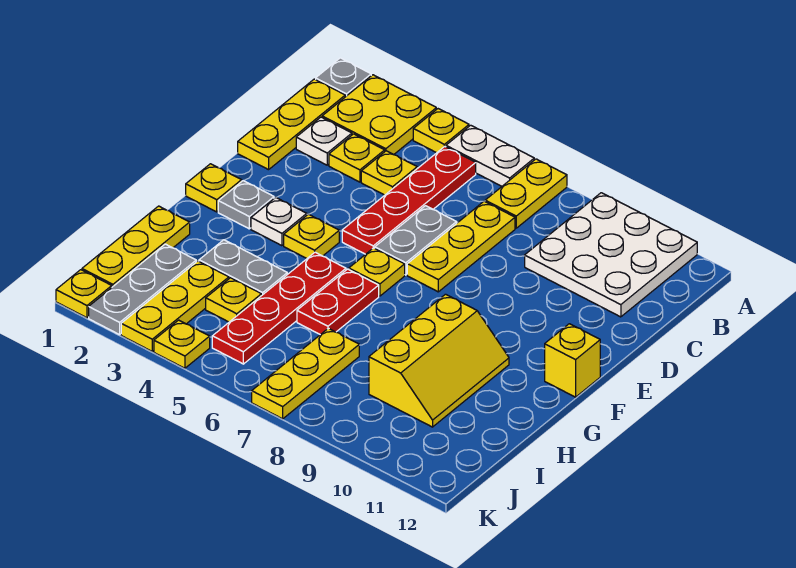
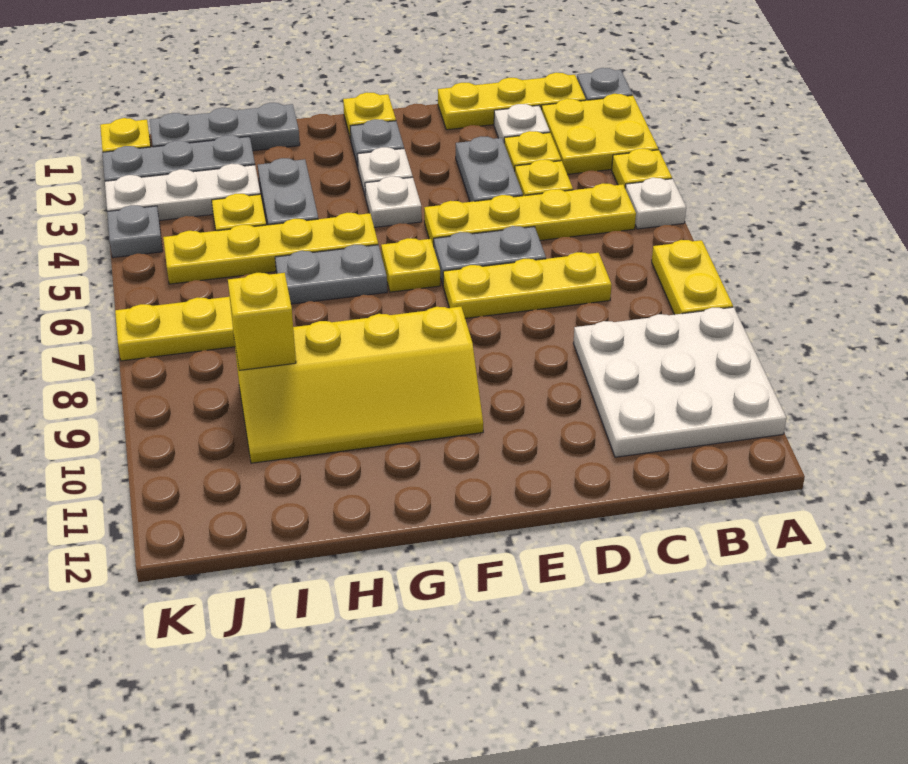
white 1x2 plate [446,125,534,186] -> white 1x1 plate [625,178,686,229]
yellow 1x2 plate [485,159,567,228] -> yellow 1x2 plate turned to [652,240,733,315]
red 1x4 plate [342,146,476,254] -> yellow 1x4 plate [424,183,636,247]
none -> grey 1x2 plate [456,136,523,202]
yellow 1x1 plate [284,214,339,258] -> white 1x1 plate [365,176,422,227]
yellow 1x1 brick [545,324,600,397] -> yellow 1x1 brick moved to [228,273,296,370]
red 1x4 plate [212,252,346,364] -> yellow 1x4 plate [163,213,378,284]
red 1x2 plate [297,269,379,335] -> grey 1x2 plate [275,244,387,304]
yellow 2x3 slope [369,294,509,427] -> yellow 2x4 slope [234,307,483,463]
yellow 1x3 plate [82,206,190,287] -> grey 1x3 plate [150,103,300,151]
yellow 1x3 plate [121,261,229,351] -> white 1x3 plate [105,164,260,221]
yellow 1x1 plate [154,320,210,368] -> grey 1x1 plate [107,205,163,258]

